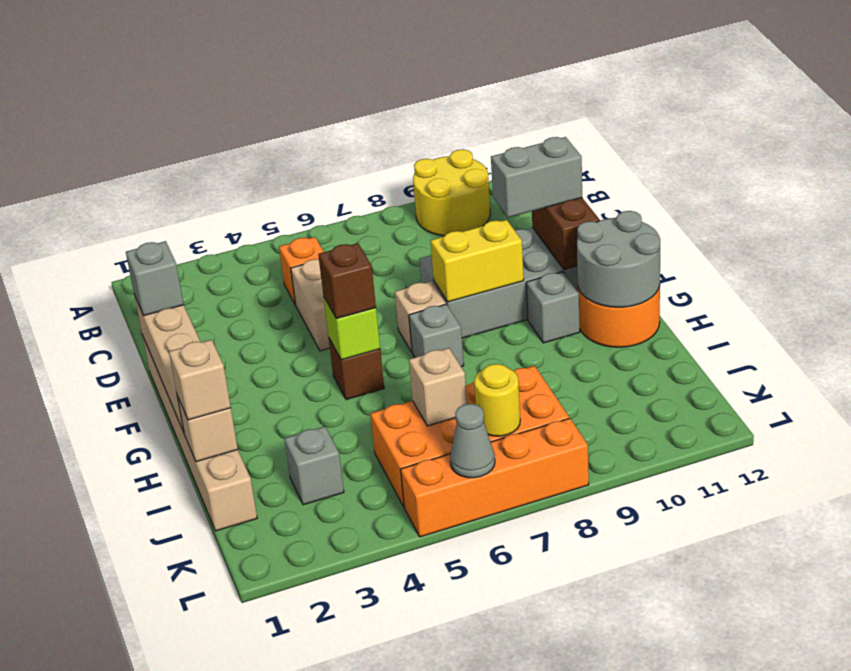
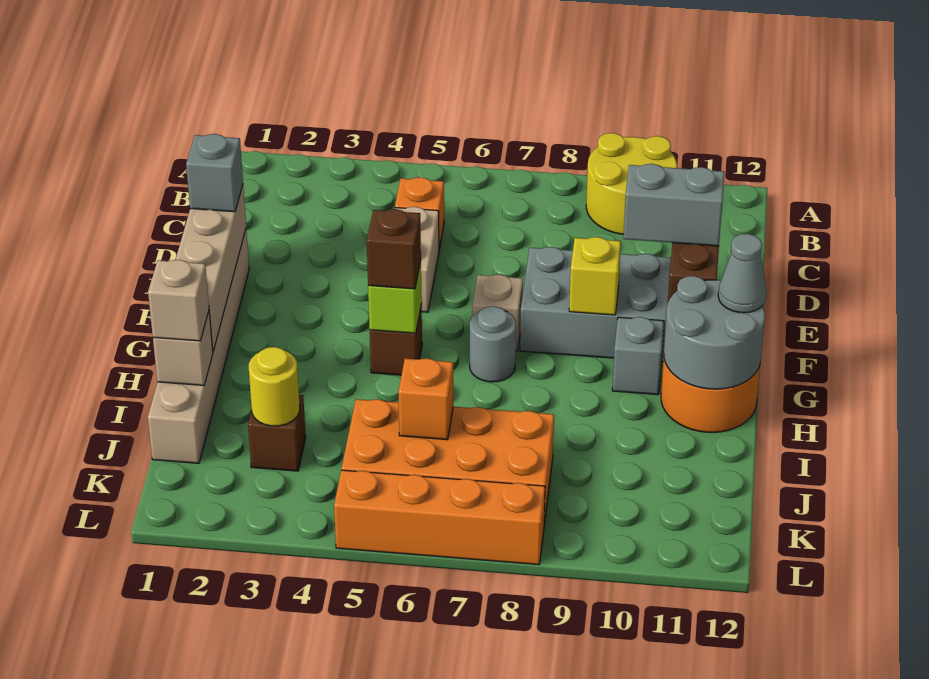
yellow 1x2 brick [431,220,524,302] -> yellow 1x1 brick [569,237,621,315]
grey 1x1 brick [409,304,464,367] -> grey 1x1 round brick [470,306,516,382]
grey 1x1 brick [284,427,344,505] -> brown 1x1 brick [248,395,306,471]
tan 1x1 brick [409,348,467,426] -> orange 1x1 brick [398,358,453,440]
yellow 1x1 round brick [474,364,520,436] -> yellow 1x1 round brick moved to [249,347,300,426]
grey 1x1 cone [450,404,495,478] -> grey 1x1 cone moved to [718,234,767,313]

